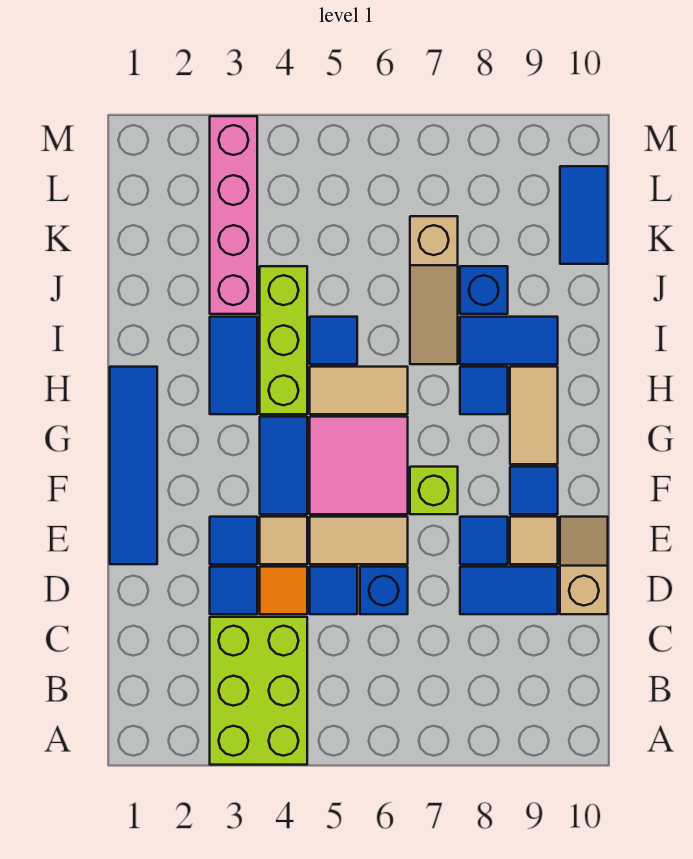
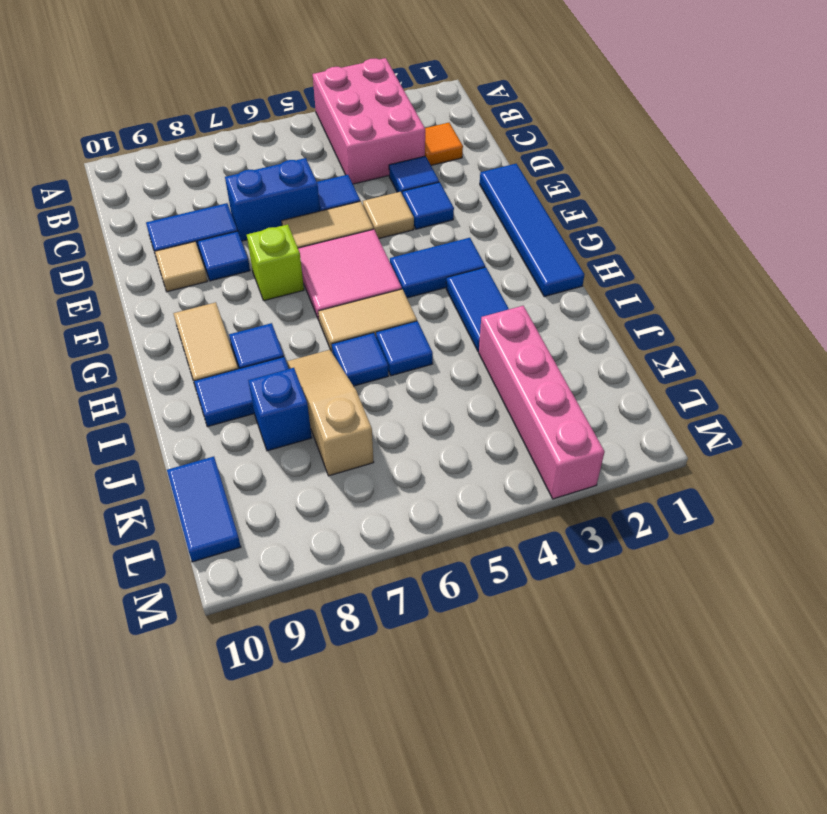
lime 2x3 brick [210,617,307,765] -> pink 2x3 brick [313,58,425,184]
orange 1x1 tile [260,567,307,614] -> orange 1x1 tile moved to [425,123,463,165]
blue 1x1 brick [360,567,408,614] -> blue 1x2 brick [225,158,320,241]
tan 1x2 slope [560,517,608,614] -> none
blue 1x2 tile [260,417,307,514] -> blue 1x2 tile turned to [390,238,485,298]
blue 1x1 tile [510,467,558,514] -> blue 1x1 tile moved to [332,333,389,386]
lime 1x3 brick [260,266,307,414] -> none

